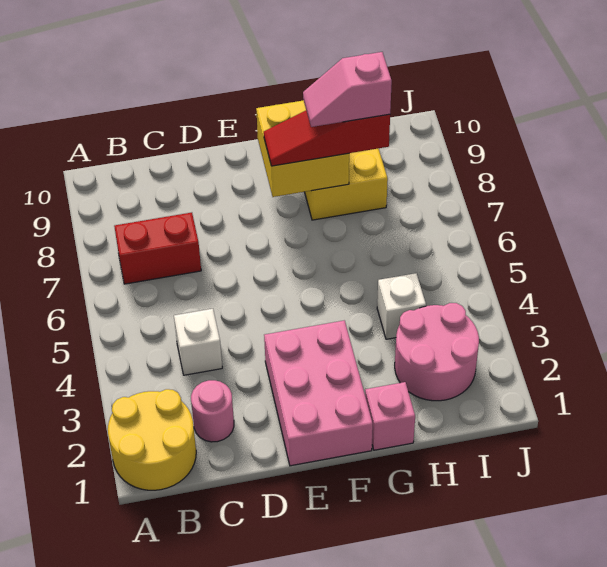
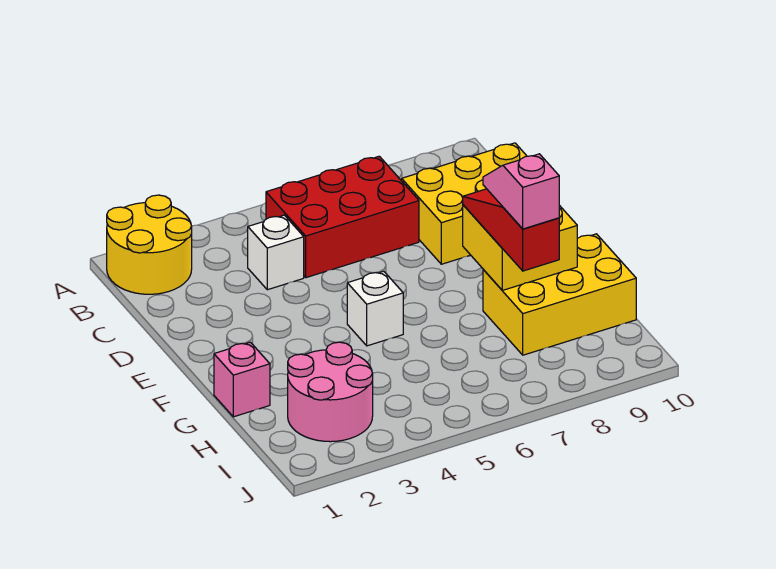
red 1x2 brick [114,213,201,284] -> red 2x3 brick [266,156,419,278]
pink 1x1 round brick [191,380,234,442] -> none
none -> yellow 2x3 brick [402,143,526,264]
pink 2x3 brick [264,320,373,466] -> none
white 1x1 brick [377,273,426,339] -> white 1x1 brick moved to [347,271,403,346]

